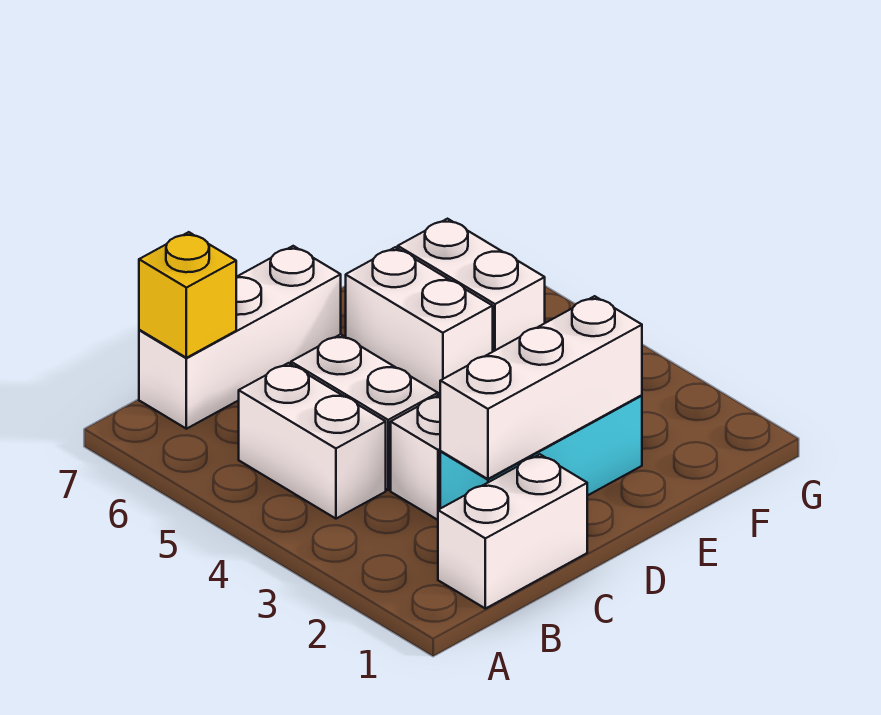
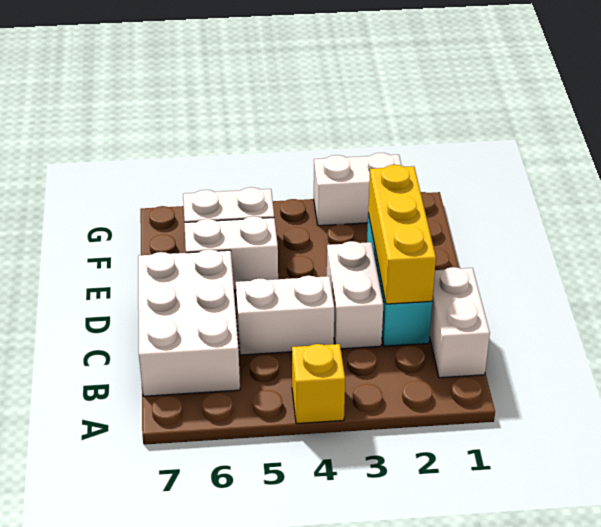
white 1x2 brick [239,363,386,519] -> white 1x2 brick moved to [314,153,402,226]
white 1x3 brick [139,246,341,429] -> white 2x3 brick [138,249,240,396]
yellow 1x1 brick [139,232,236,358] -> yellow 1x1 brick moved to [292,344,345,424]
white 1x3 brick [440,296,642,479] -> yellow 1x3 brick [368,165,436,304]

